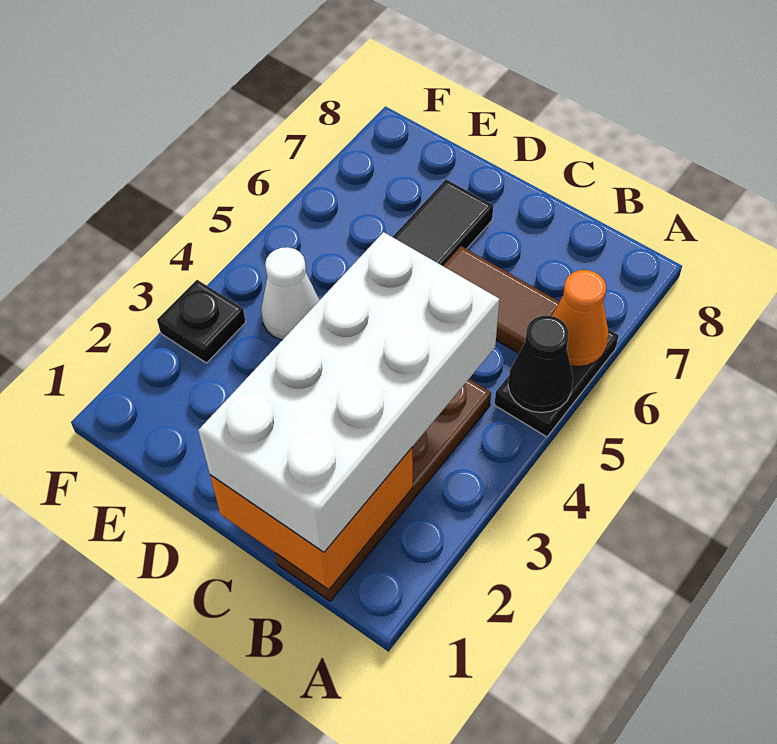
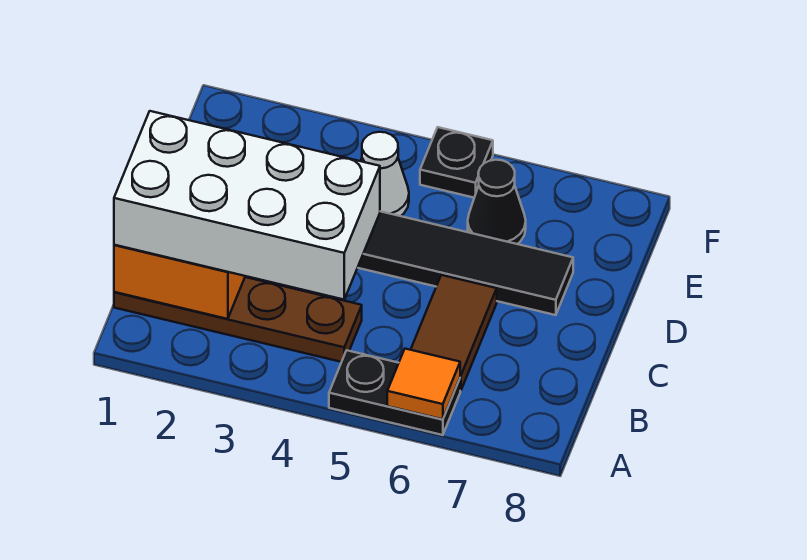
black 1x1 cone [508,316,573,413] -> black 1x1 cone moved to [468,160,526,244]
orange 1x1 cone [552,270,609,367] -> orange 1x1 tile [387,349,460,419]
black 1x1 plate [157,280,246,363] -> black 1x1 plate moved to [420,127,493,198]

